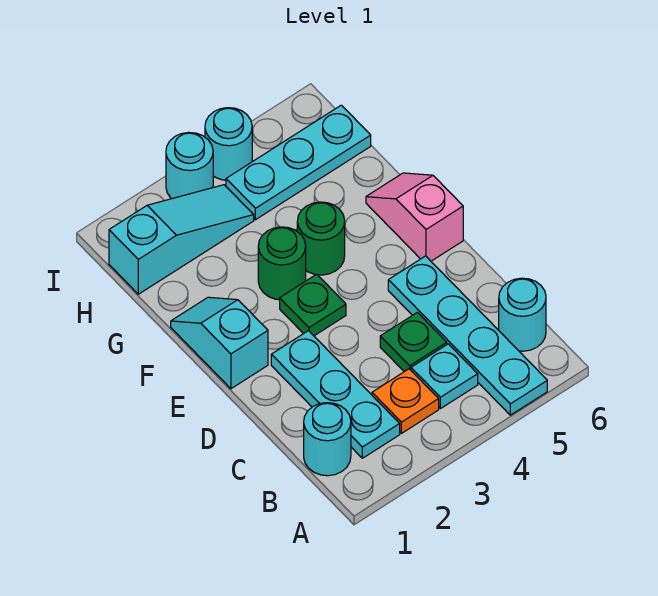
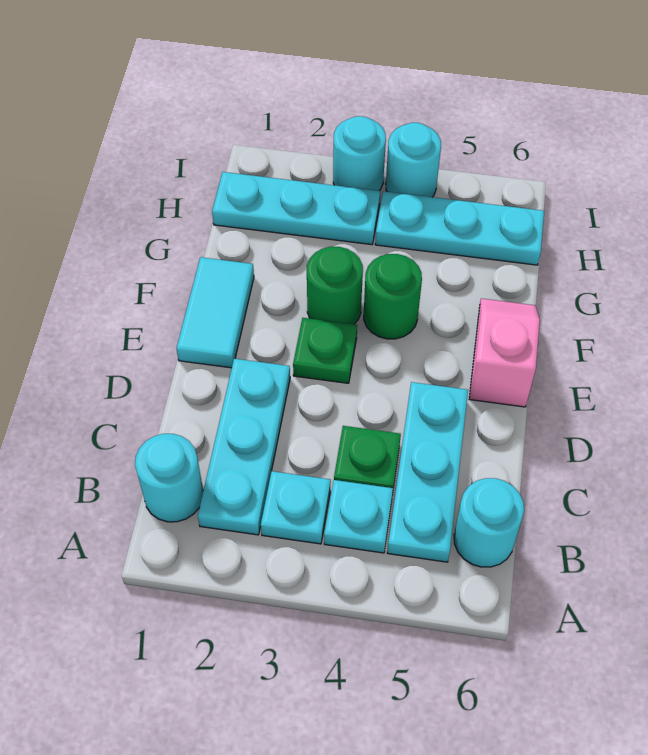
cyan 1x4 plate [388,256,547,415] -> cyan 1x3 plate [387,382,468,562]
orange 1x1 plate [372,369,439,433] -> cyan 1x1 plate [261,471,331,544]
cyan 1x2 slope [171,297,268,389] -> cyan 1x2 tile [176,257,254,368]
cyan 1x3 slope [109,185,254,294] -> cyan 1x3 plate [212,172,380,245]

